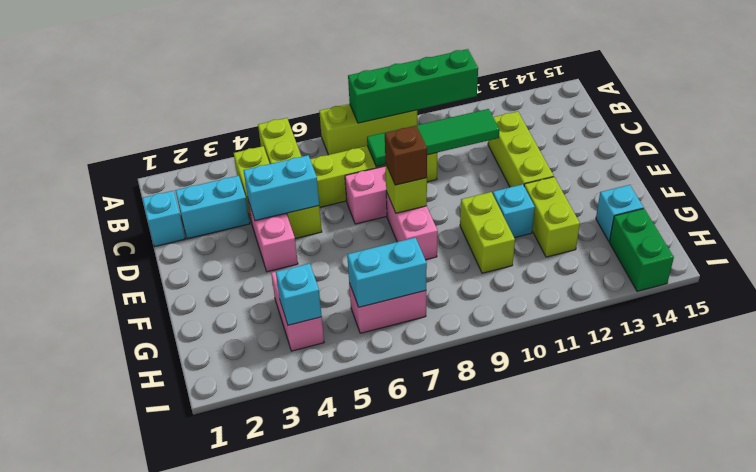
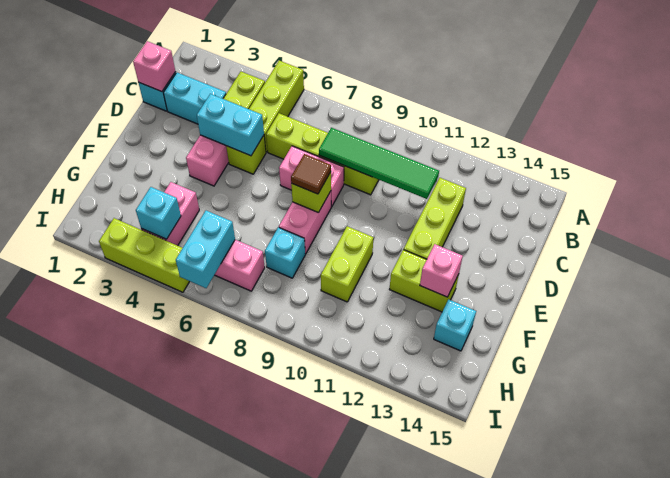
lime 1x3 brick [319,104,417,155] -> lime 1x3 brick moved to [99,218,190,292]
green 1x4 brick [348,49,478,123] -> none
none -> pink 1x1 brick [133,41,176,92]
brown 1x1 brick [385,126,427,185] -> brown 1x1 tile [291,154,331,194]
cyan 1x1 brick [492,184,535,238] -> cyan 1x1 brick moved to [265,227,305,278]
lime 1x2 brick [524,177,580,257] -> lime 1x2 brick turned to [389,250,459,312]
none -> pink 1x1 brick [420,244,463,297]
cyan 1x2 brick [347,238,427,307] -> cyan 1x2 brick turned to [176,211,235,288]
green 1x2 brick [609,209,674,291] -> none

